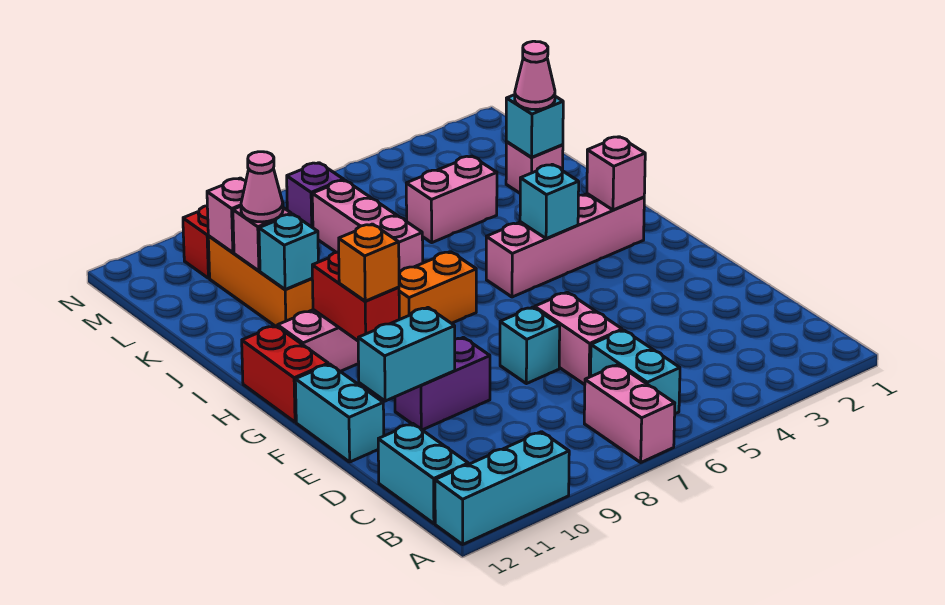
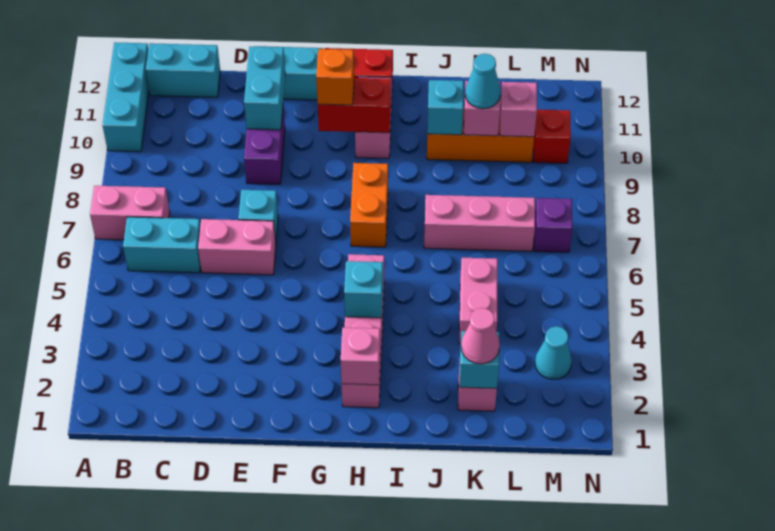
pink 1x1 cone [241,152,283,222] -> cyan 1x1 cone [465,54,501,109]
none -> cyan 1x1 cone [535,326,572,379]

